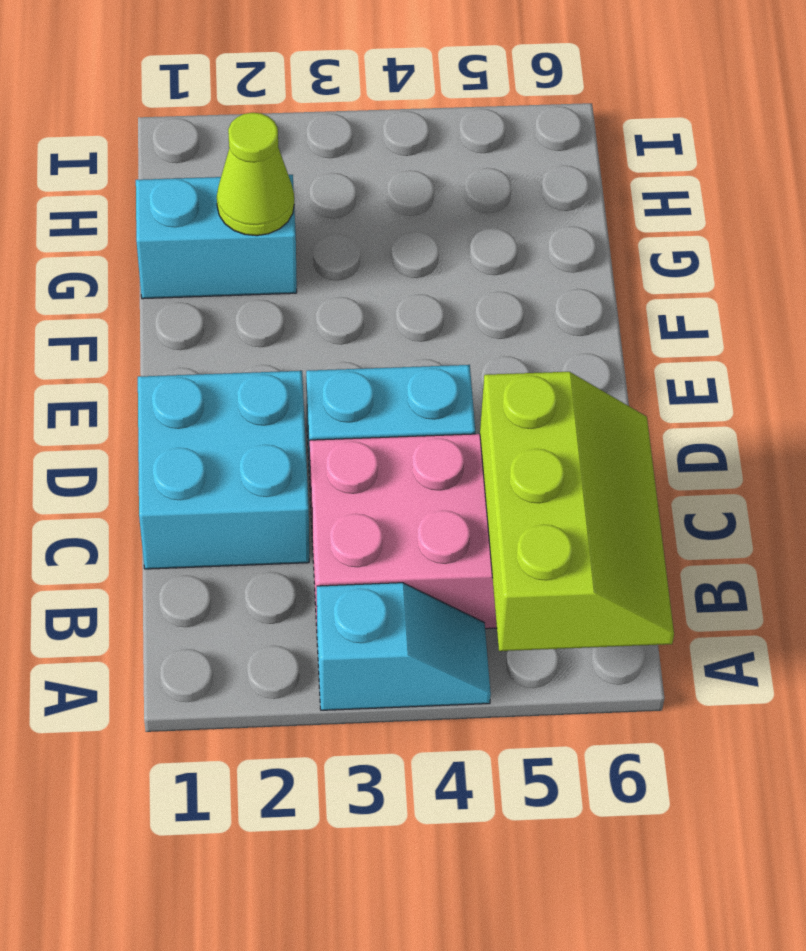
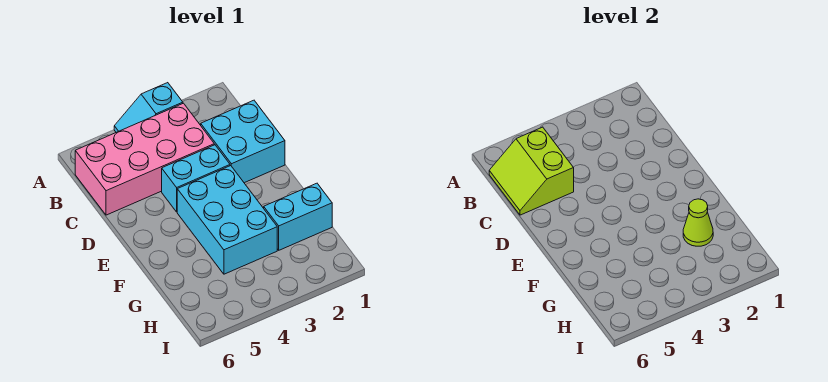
lime 2x3 slope [480,372,674,651] -> lime 2x2 slope [489,127,574,215]
none -> cyan 2x3 brick [177,166,277,274]

